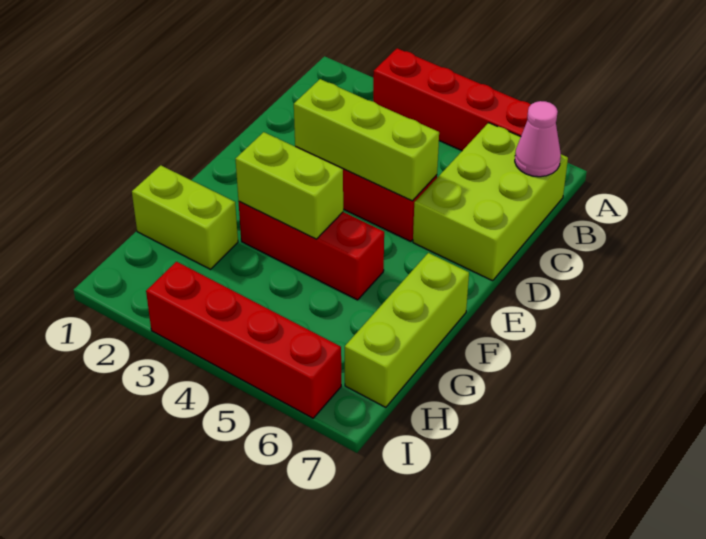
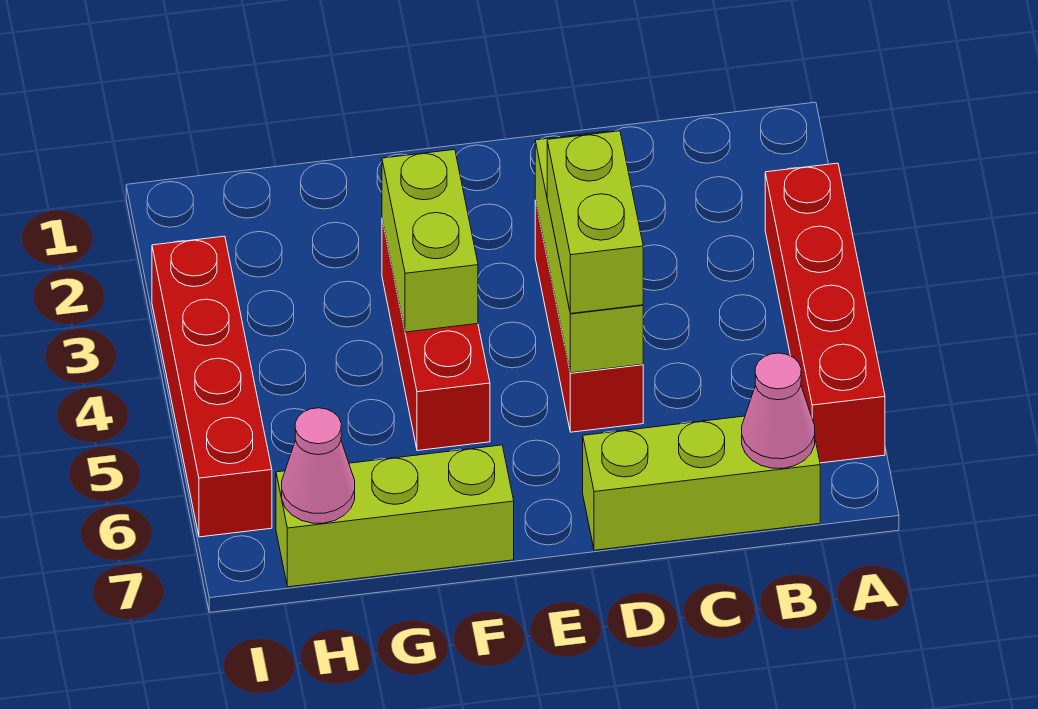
lime 2x3 brick [413,123,568,281] -> lime 1x3 brick [583,416,820,550]
lime 1x2 brick [132,165,238,269] -> lime 1x2 brick moved to [547,131,643,314]
none -> pink 1x1 cone [282,408,355,523]

